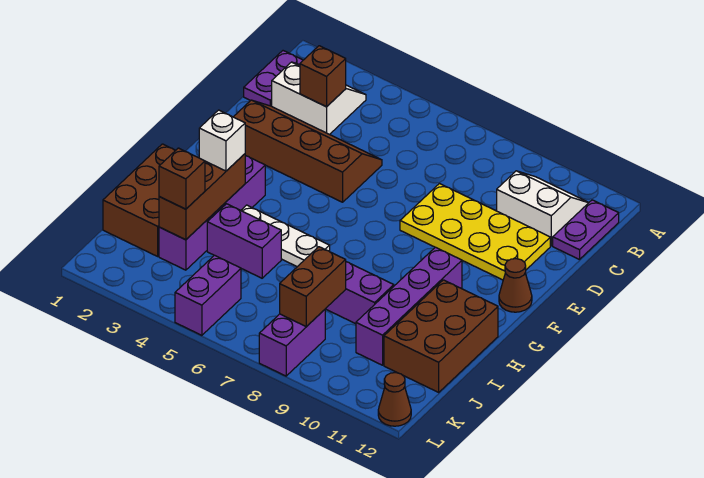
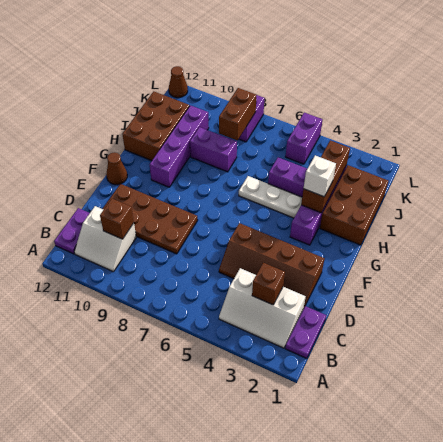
white 2x2 slope [272,62,366,135] -> white 2x3 slope [219,268,306,348]
yellow 2x4 plate [400,184,550,280] -> brown 2x4 plate [103,184,198,254]
brown 1x1 brick [159,148,205,209] -> brown 1x1 brick moved to [100,199,134,239]

